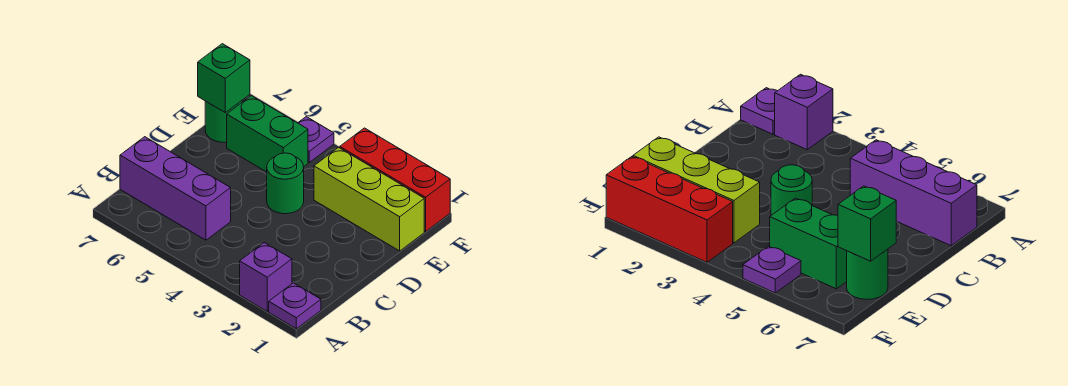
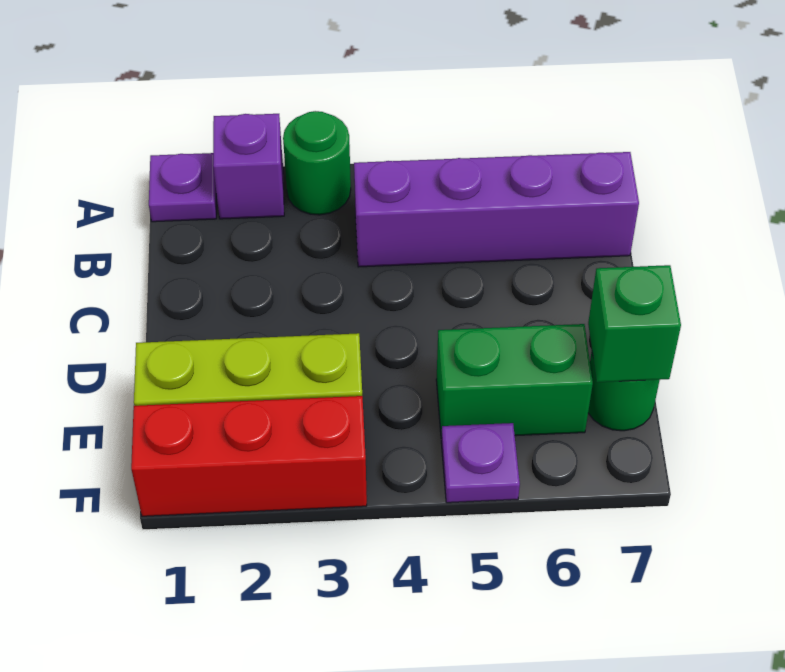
purple 1x3 brick [120,137,231,240] -> purple 1x4 brick [354,152,639,267]
green 1x1 round brick [267,153,304,214] -> green 1x1 round brick moved to [283,111,351,215]

